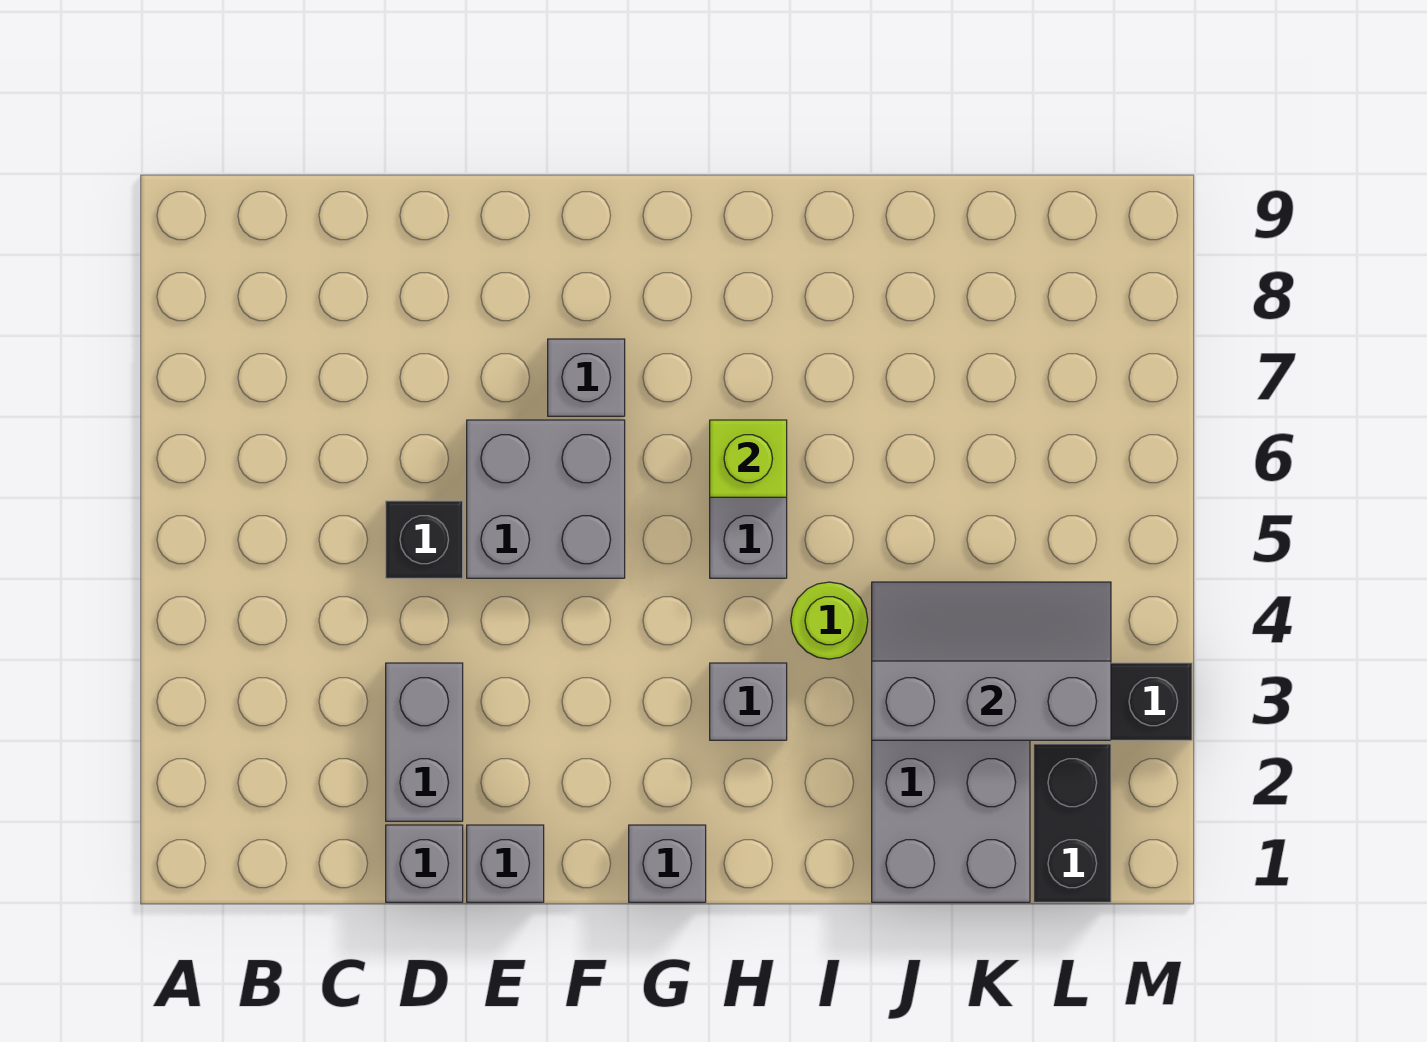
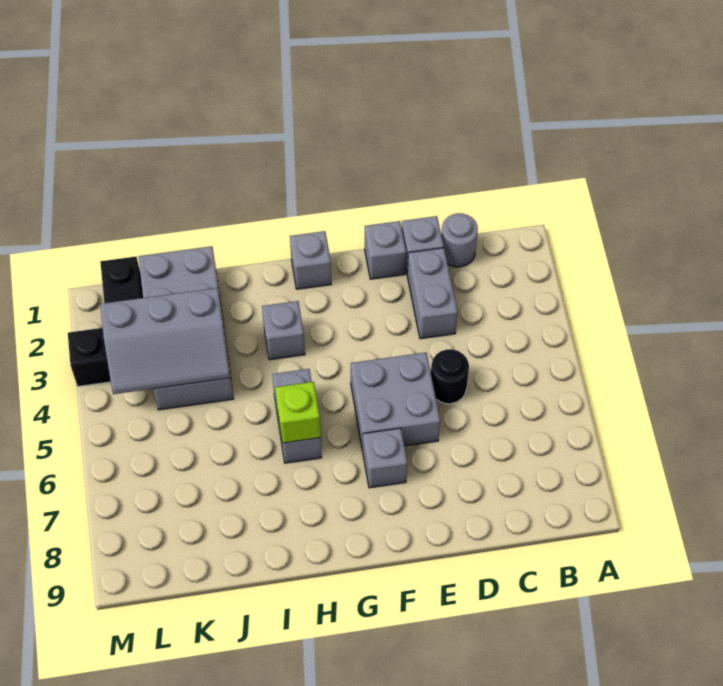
none -> grey 1x1 round brick [441,213,478,267]
black 1x1 brick [386,501,463,578] -> black 1x1 round brick [431,349,469,404]
lime 1x1 round brick [791,582,868,659] -> none

